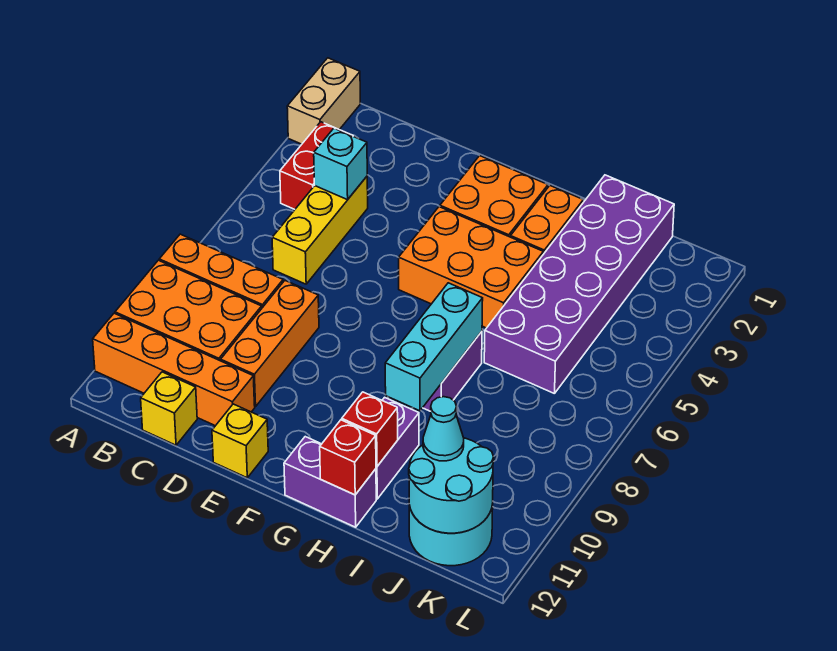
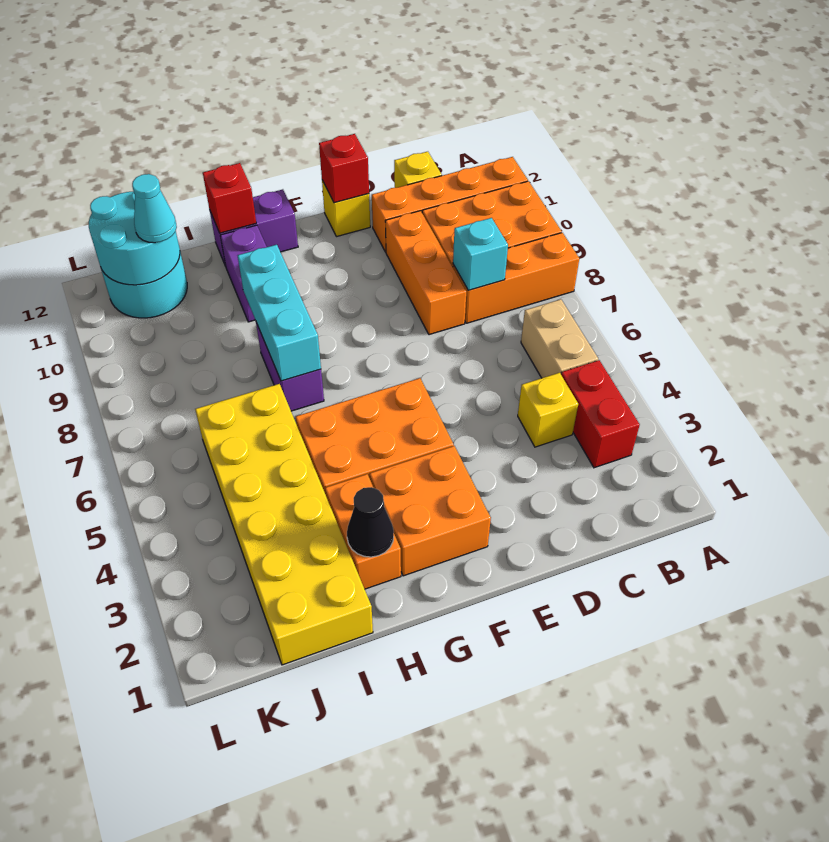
tan 1x2 brick [287,58,360,144] -> tan 1x2 brick moved to [521,299,598,378]
yellow 1x3 brick [272,177,368,284] -> yellow 1x1 brick [518,373,578,447]
cyan 1x1 brick [314,128,367,200] -> cyan 1x1 brick moved to [453,218,508,290]
none -> black 1x1 cone [347,487,394,557]
red 1x1 brick [342,392,398,467] -> red 1x1 brick moved to [319,134,369,203]
purple 2x6 brick [484,175,674,394] -> yellow 2x6 brick [195,384,373,665]

